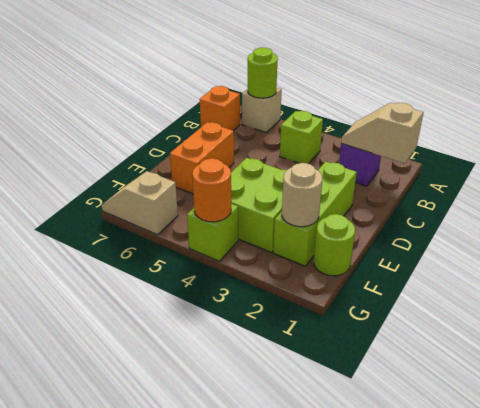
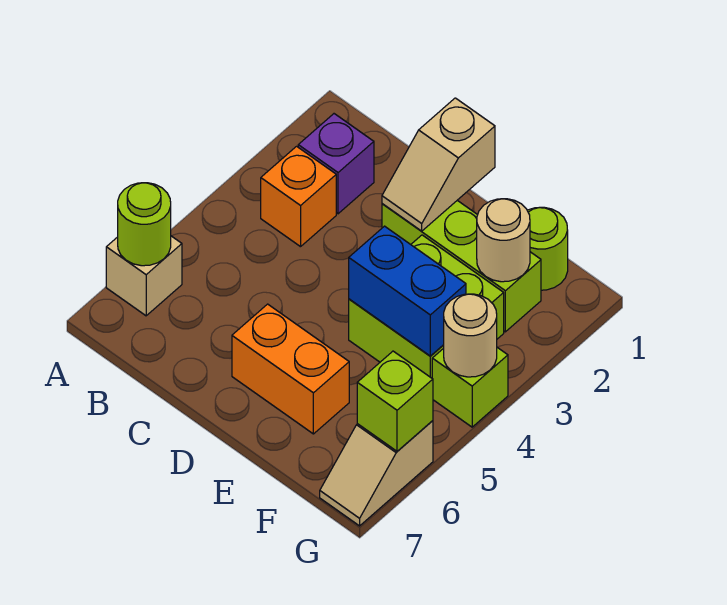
tan 1x2 slope [341,103,424,163] -> tan 1x2 slope moved to [382,98,495,231]
lime 1x1 brick [280,111,323,164] -> lime 1x1 brick moved to [357,351,433,451]
orange 1x1 brick [200,86,240,131] -> orange 1x1 brick moved to [261,146,336,247]
none -> blue 1x2 brick [349,226,466,356]
orange 1x1 round brick [192,158,231,222] -> tan 1x1 round brick [444,294,497,377]

